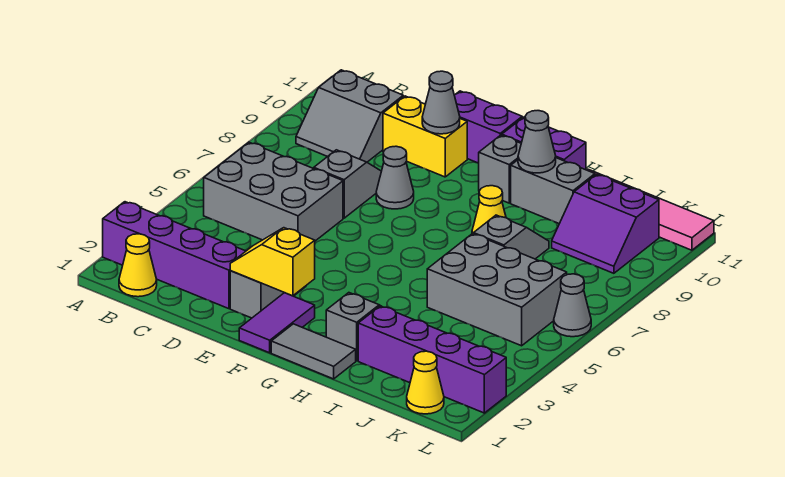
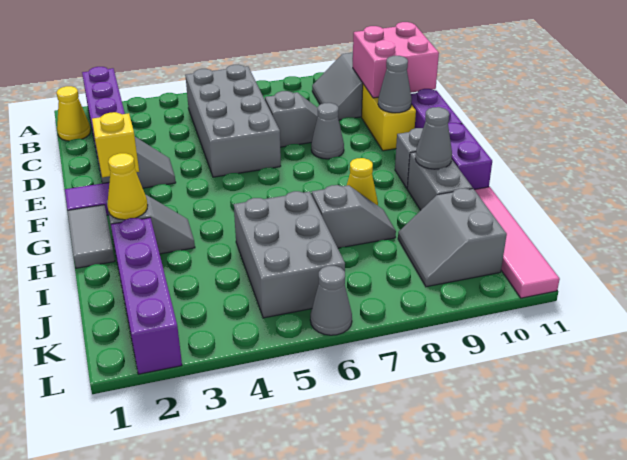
grey 2x3 brick [204,142,343,241] -> grey 2x4 brick [185,64,281,177]
none -> pink 2x2 brick [353,22,439,98]
purple 2x2 slope [552,174,659,273] -> grey 2x2 slope [398,188,507,287]
yellow 1x1 cone [407,351,444,414] -> yellow 1x1 cone moved to [107,153,148,220]

